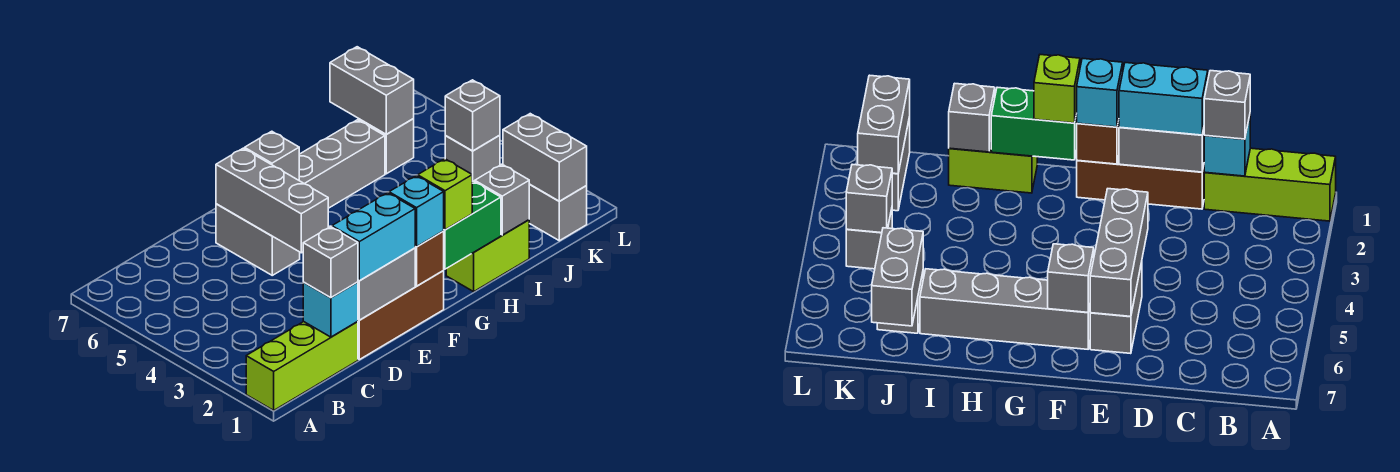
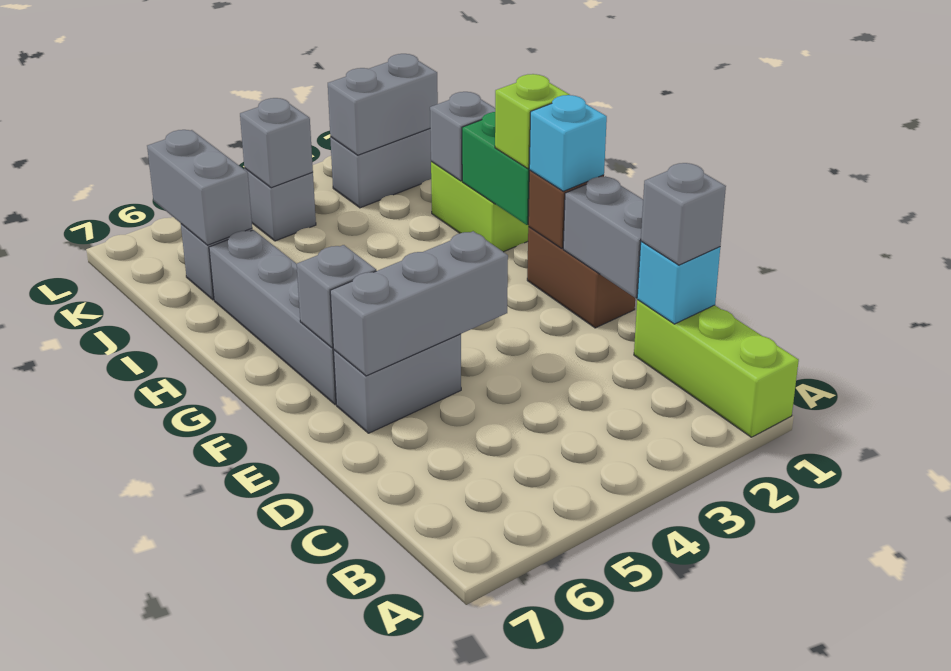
brown 1x3 brick [358,271,444,360] -> brown 1x2 brick [527,227,635,328]
cyan 1x2 brick [332,193,416,281] -> none
grey 1x2 brick [330,47,414,134] -> grey 1x2 brick turned to [147,130,252,245]

